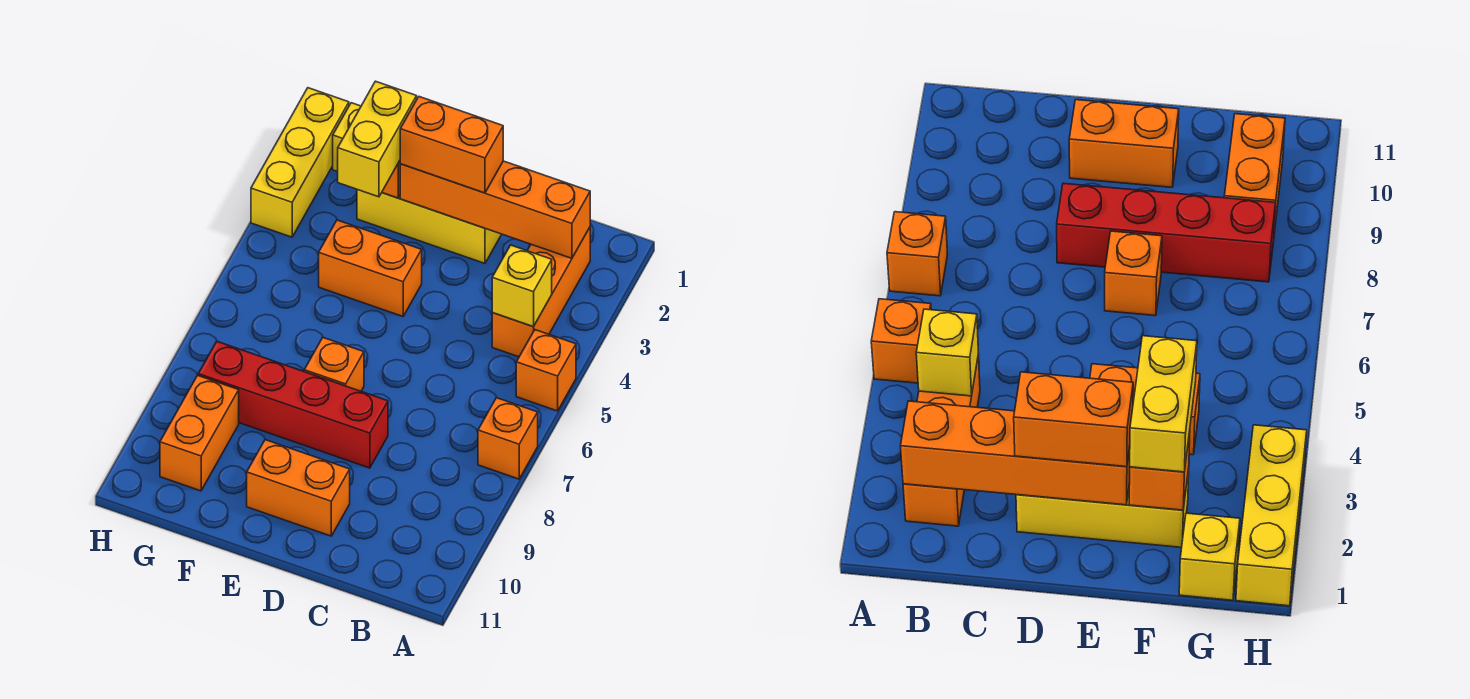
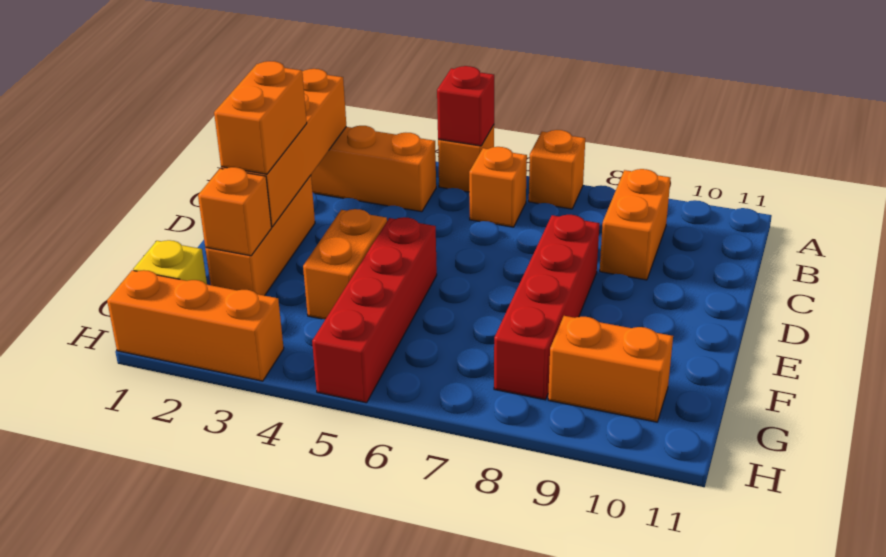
none -> red 1x1 brick [437,66,494,146]
yellow 1x1 brick [492,245,552,327] -> none
yellow 1x3 brick [357,190,502,263] -> orange 1x3 brick [205,175,315,296]
orange 1x2 brick [247,440,350,536] -> orange 1x2 brick moved to [600,169,671,280]
none -> red 1x4 brick [312,217,437,403]
orange 1x1 brick [304,338,364,391] -> orange 1x1 brick moved to [469,147,527,227]
yellow 1x2 brick [338,81,417,197] -> none
yellow 1x3 brick [251,88,349,237] -> orange 1x3 brick [107,270,284,381]

